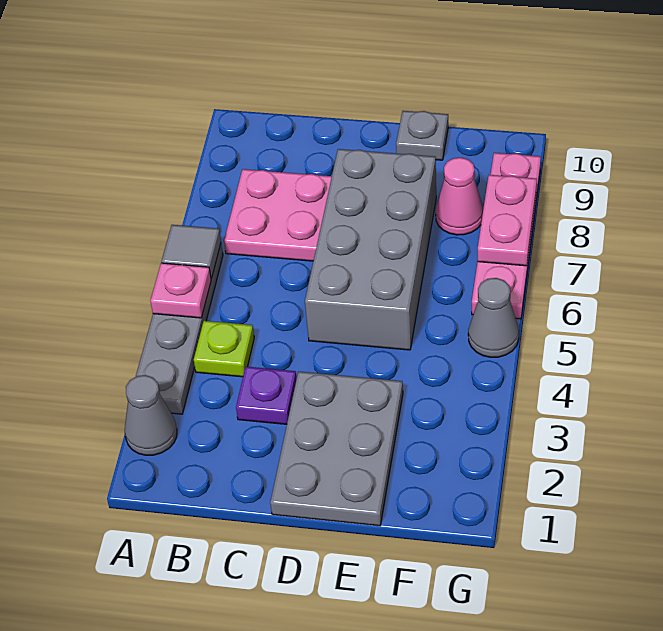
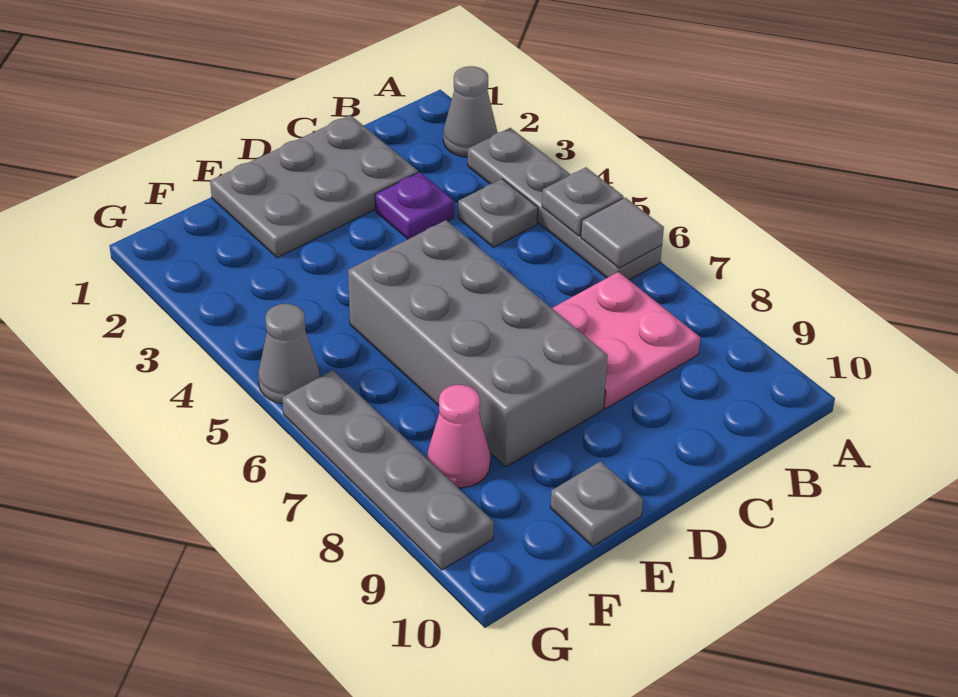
pink 1x1 plate [150,263,211,318] -> grey 1x1 plate [542,167,623,236]
lime 1x1 plate [194,321,254,377] -> grey 1x1 plate [458,179,538,247]
grey 2x3 plate [270,371,403,526] -> grey 2x3 plate turned to [210,115,418,258]
pink 1x4 plate [472,153,541,319] -> grey 1x4 plate [282,370,494,570]
pink 1x2 plate [477,175,537,266] -> none

